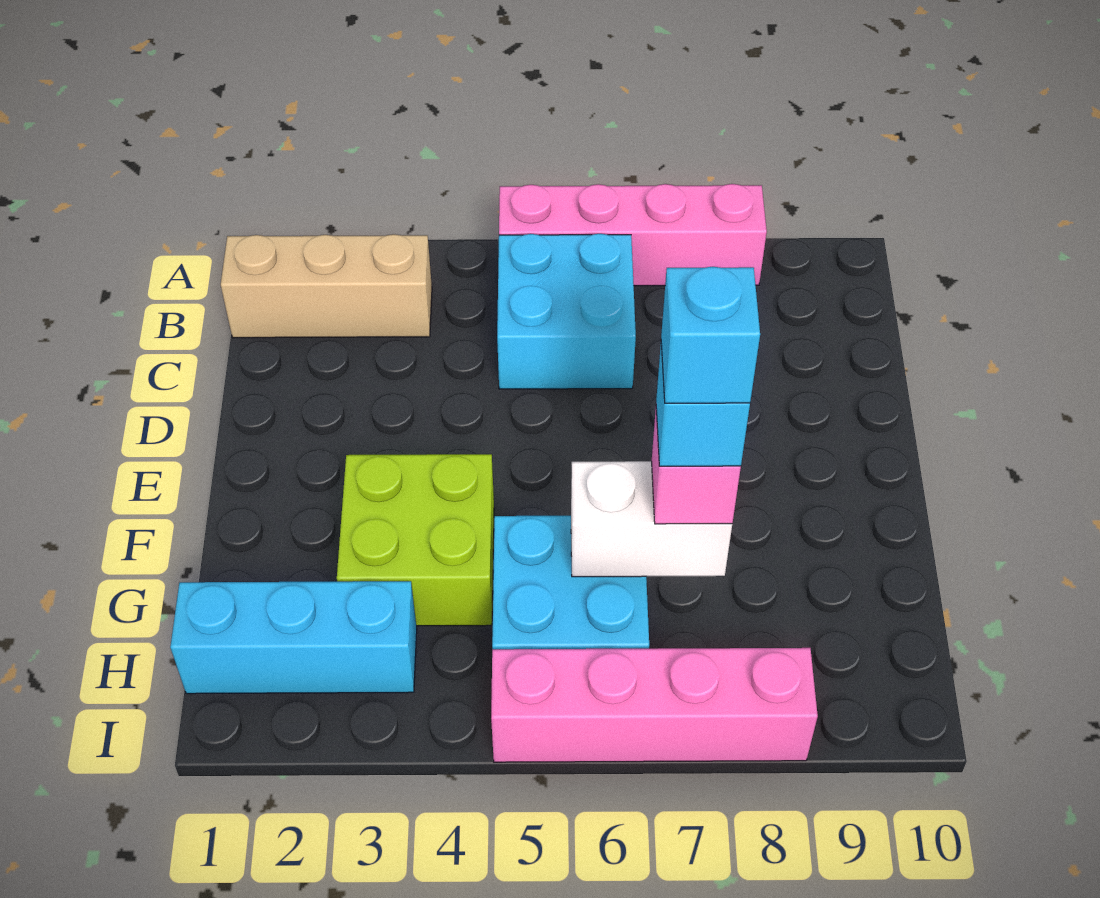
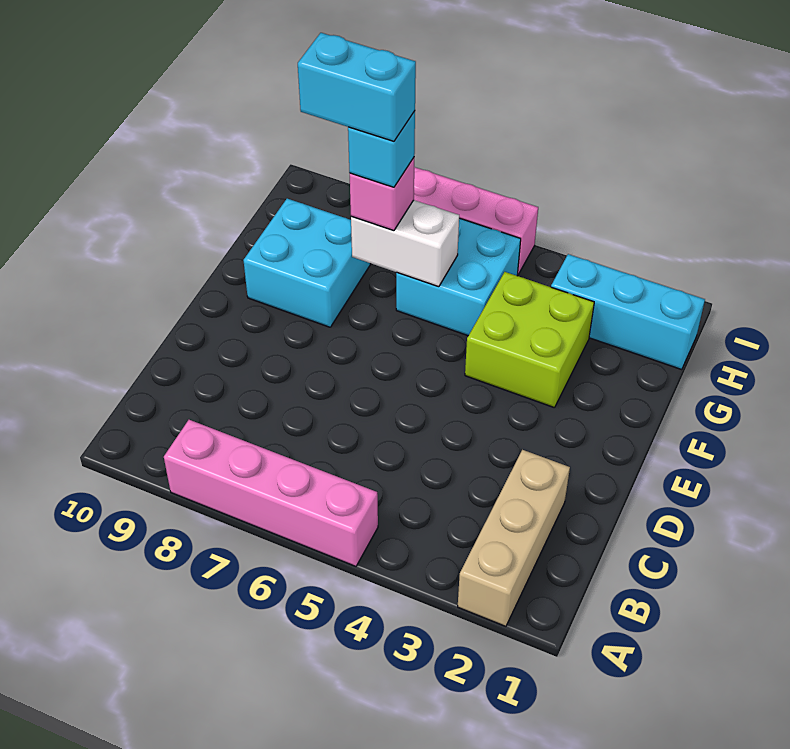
tan 1x3 brick [221,234,432,338] -> tan 1x3 brick turned to [458,450,570,626]
cyan 2x2 brick [497,234,636,389] -> cyan 2x2 brick moved to [243,199,371,327]
cyan 1x1 brick [661,267,760,403] -> cyan 1x2 brick [298,33,416,141]

